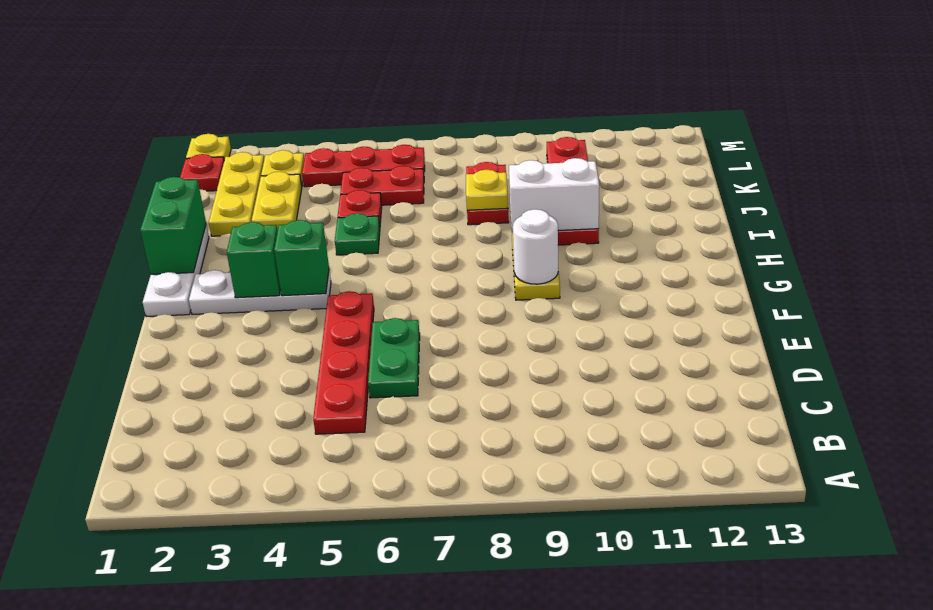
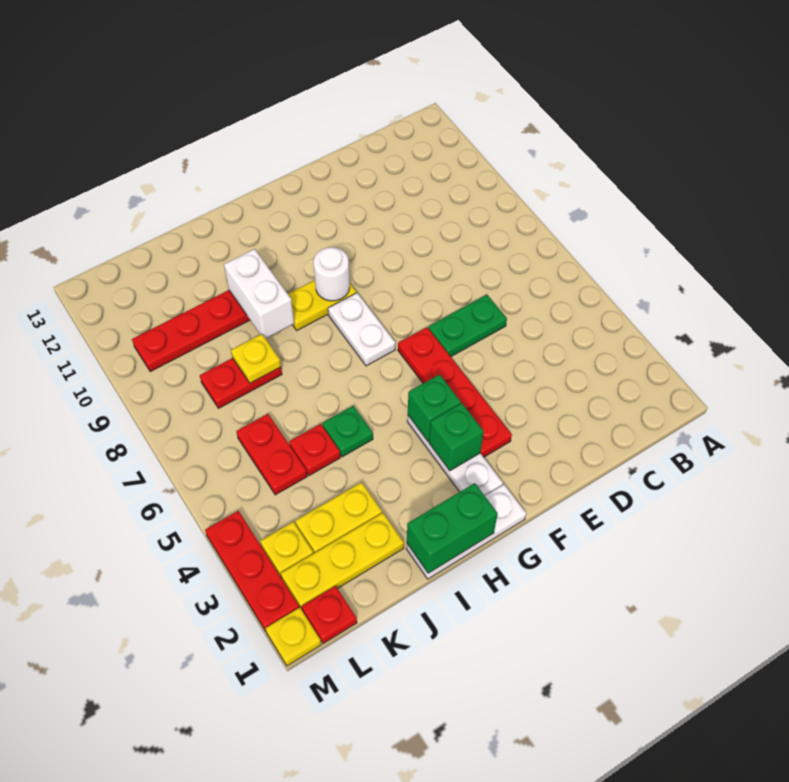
red 1x4 plate [313,291,374,434] -> red 1x4 plate turned to [398,327,512,457]
none -> white 1x2 plate [328,293,395,366]
red 1x3 plate [302,145,425,187] -> red 1x3 plate moved to [205,511,299,631]

